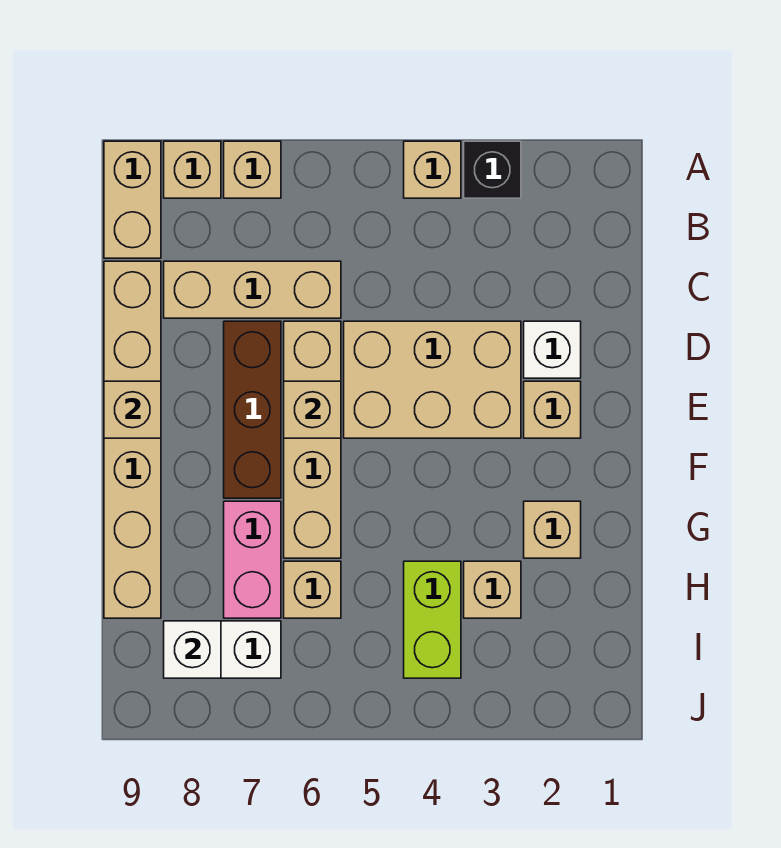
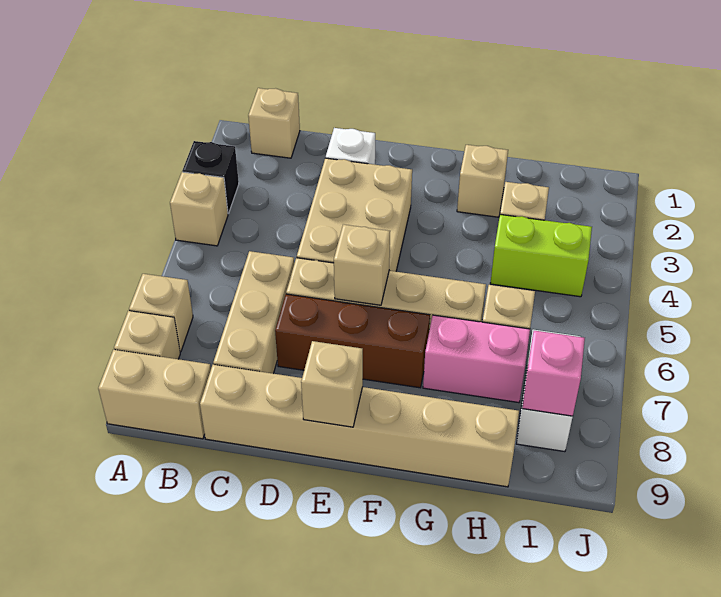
tan 1x1 brick [524,381,581,438] -> tan 1x1 brick moved to [248,88,300,158]
white 1x1 brick [164,621,221,678] -> pink 1x1 brick [522,331,585,416]

